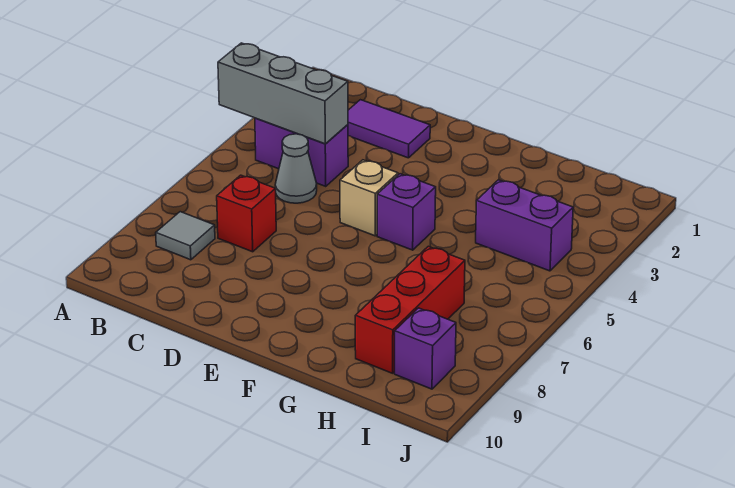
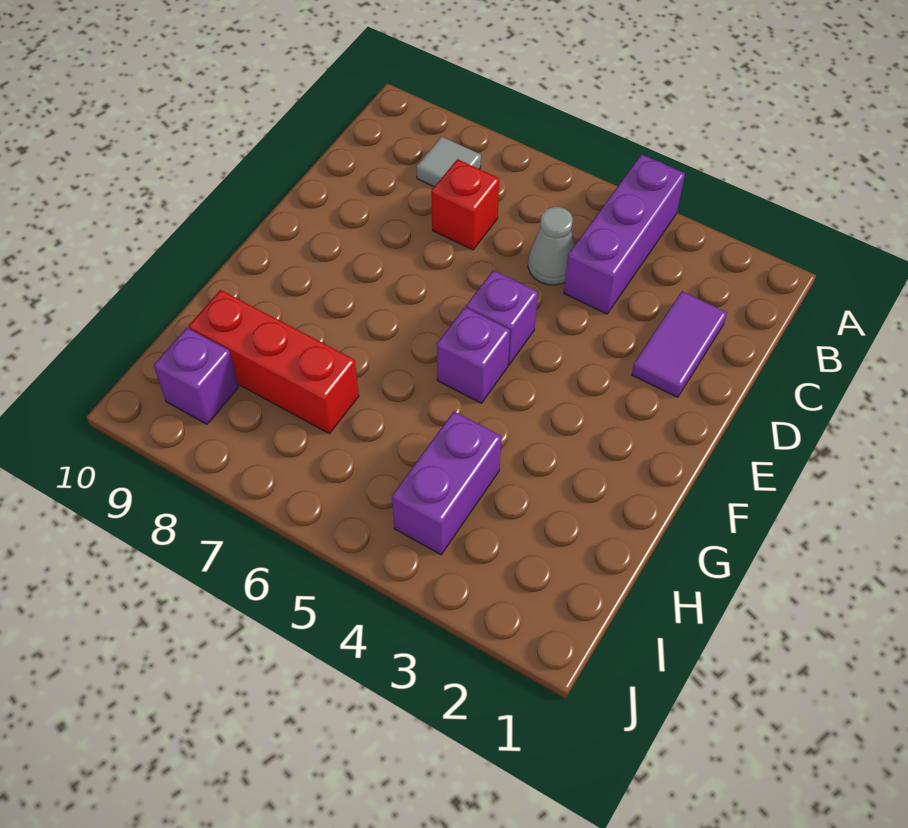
grey 1x3 brick [218,43,348,144] -> none
purple 1x2 brick [255,118,348,186] -> purple 1x3 brick [564,154,685,314]
tan 1x1 brick [340,160,398,236] -> purple 1x1 brick [466,270,538,365]

